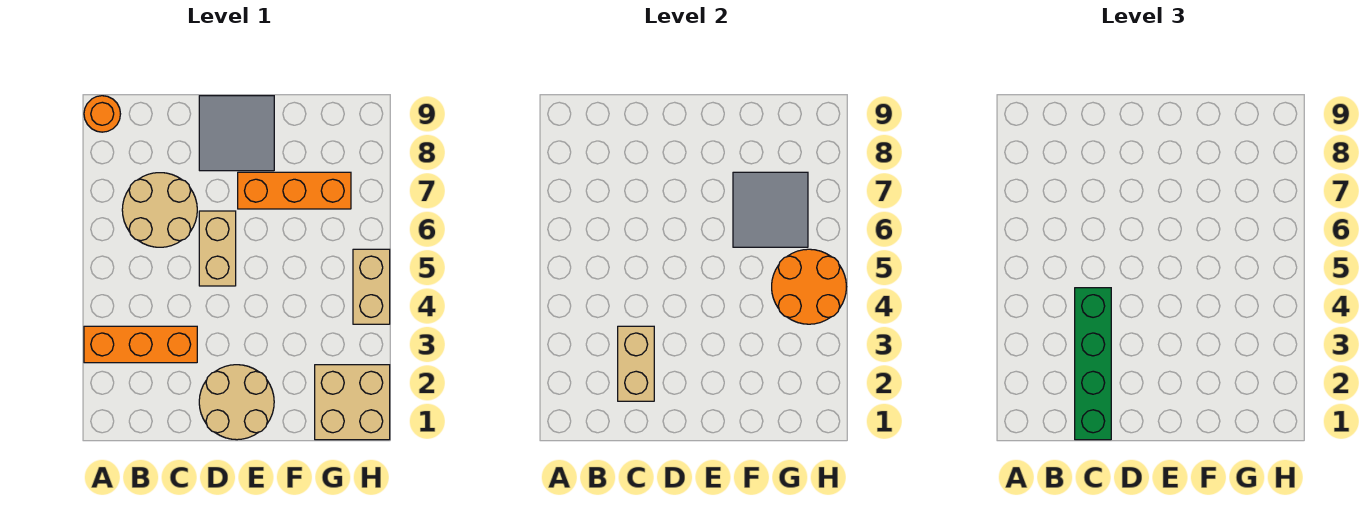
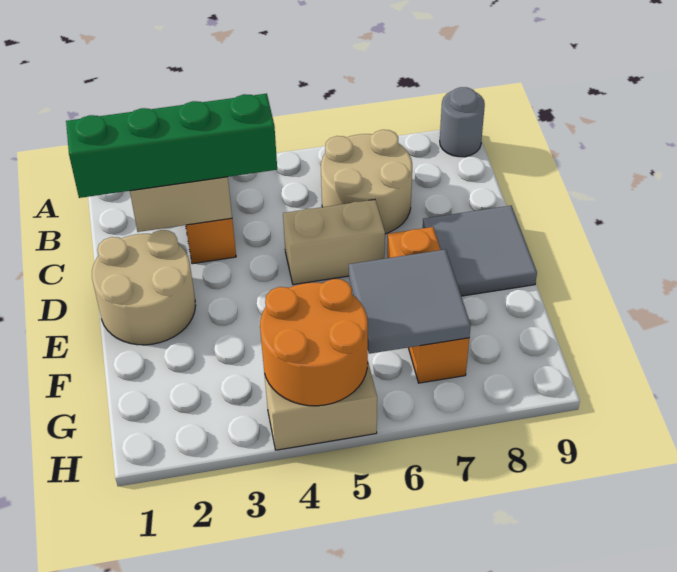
orange 1x1 round brick [84,96,120,132] -> grey 1x1 round brick [440,87,485,157]
tan 2x2 brick [315,365,390,440] -> none

